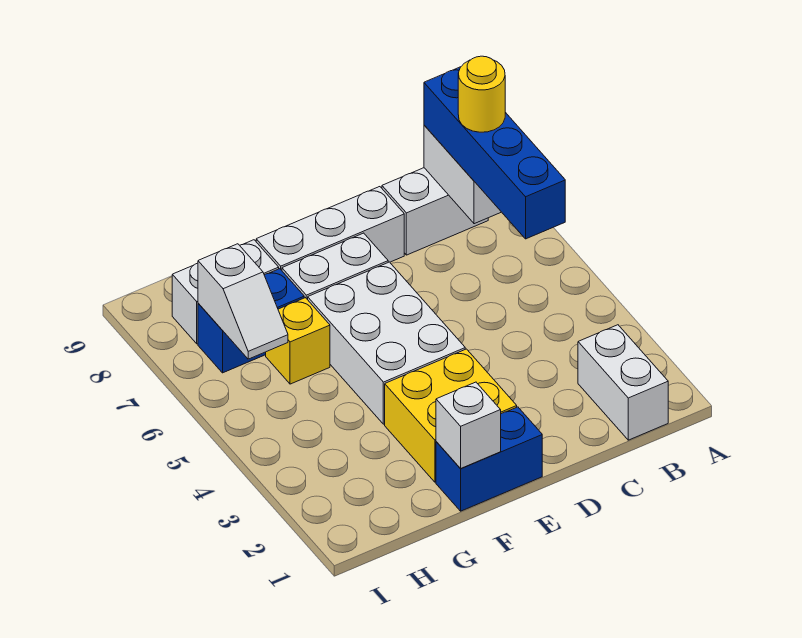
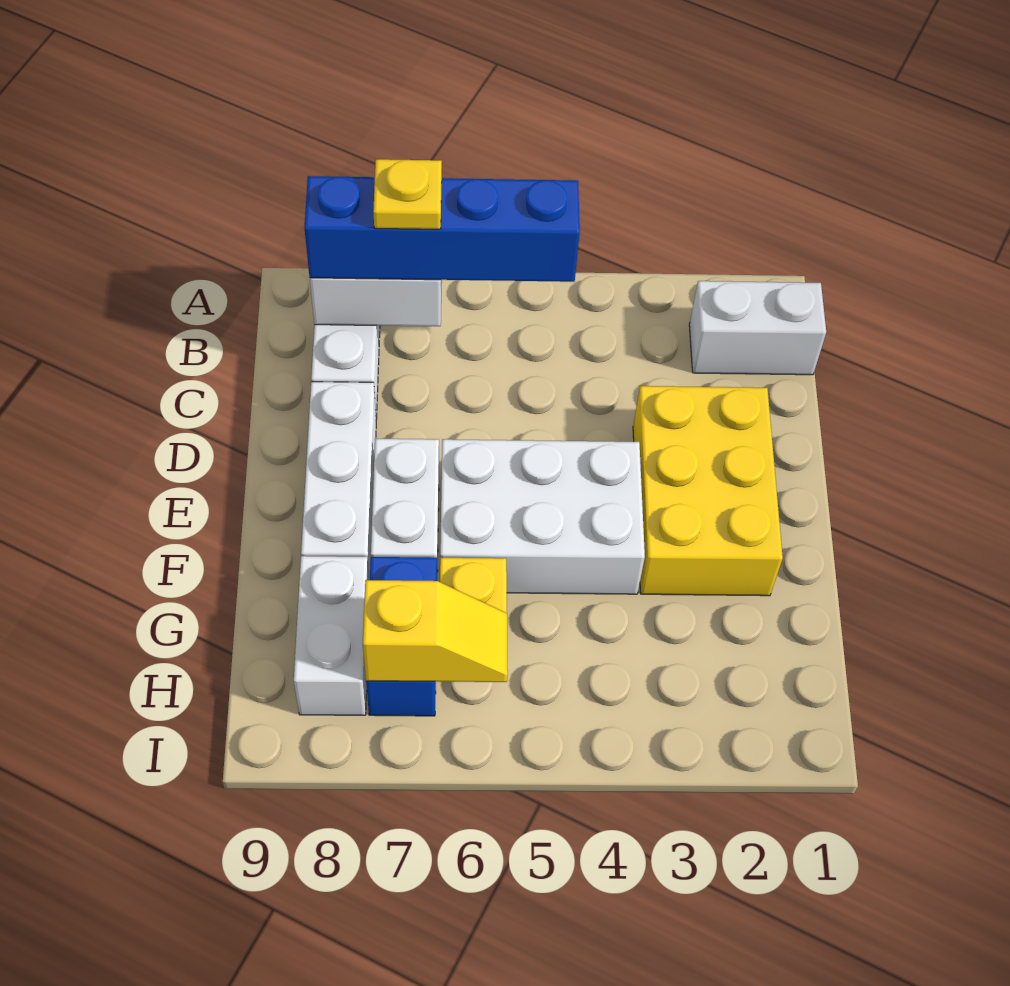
yellow 1x1 round brick [458,56,505,132] -> yellow 1x1 plate [373,159,442,229]
blue 1x2 brick [436,407,542,511] -> none
yellow 2x2 brick [385,349,517,482] -> yellow 2x3 brick [633,386,783,596]
white 1x1 brick [436,382,501,469] -> none
white 1x2 slope [198,244,288,359] -> yellow 1x2 slope [363,580,508,682]

